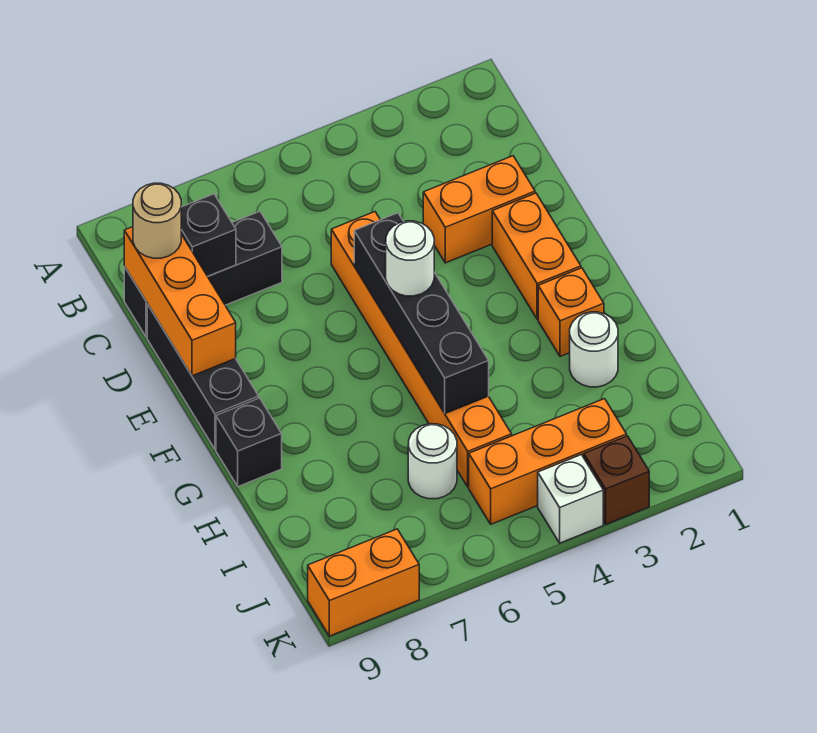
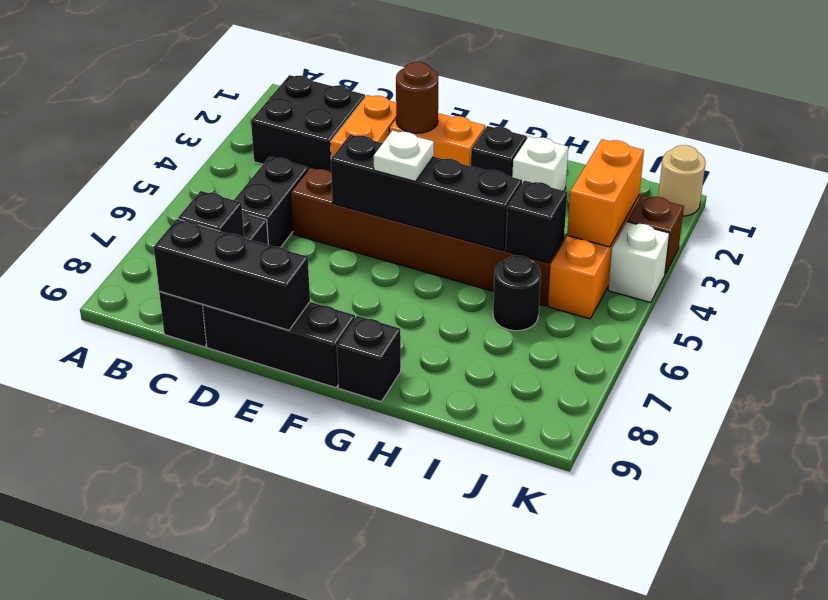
none -> black 2x2 brick [251,75,365,172]
none -> black 1x2 brick [234,157,308,247]
orange 1x3 brick [124,227,236,376] -> black 1x3 brick [154,219,310,330]
tan 1x1 round brick [133,183,181,258] -> tan 1x1 round brick moved to [658,145,706,216]
orange 1x6 brick [331,212,512,487] -> brown 1x6 brick [291,168,564,306]
none -> brown 1x1 round brick [396,62,438,133]
white 1x1 round brick [386,221,434,296] -> white 1x1 plate [374,131,434,181]
orange 1x1 brick [538,268,604,356] -> black 1x1 brick [471,126,527,177]
white 1x1 round brick [570,312,618,387] -> white 1x1 brick [512,137,568,191]
none -> black 1x1 brick [506,181,567,263]
white 1x1 round brick [408,424,457,499] -> black 1x1 round brick [493,255,541,331]
orange 1x2 brick [308,529,419,636] -> orange 1x2 brick moved to [567,139,644,247]

